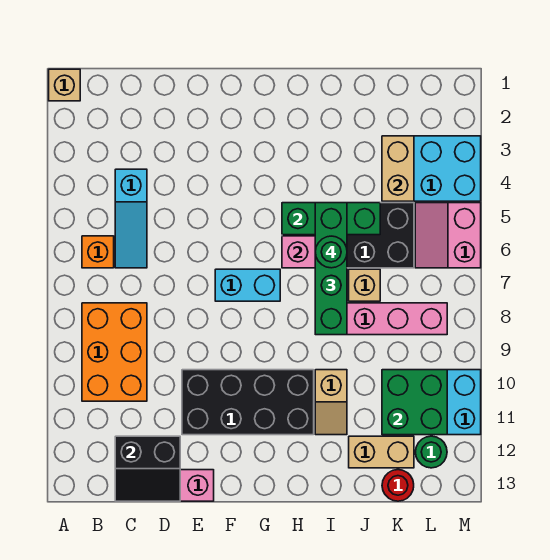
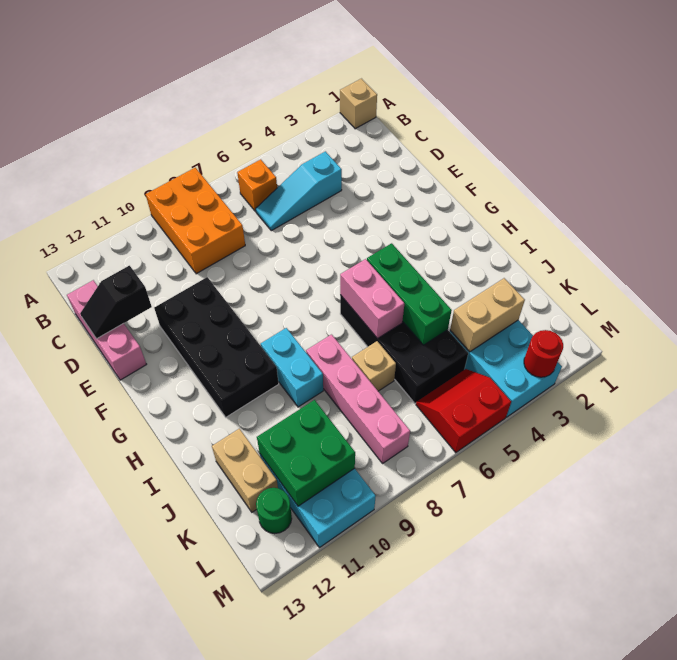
orange 2x3 brick [82,303,147,401] -> orange 2x3 brick turned to [146,168,245,274]
black 2x2 slope [115,436,180,501] -> black 1x2 slope [80,266,152,339]
cyan 1x2 brick [215,269,280,301] -> cyan 1x2 brick moved to [261,328,323,407]
green 1x4 brick [315,203,347,335] -> none
green 1x1 round brick [315,236,347,268] -> none
tan 1x2 slope [315,370,347,435] -> none
red 1x1 round brick [382,470,414,501] -> red 1x1 round brick moved to [524,330,563,377]
pink 2x2 slope [415,203,481,268] -> red 2x2 slope [416,369,511,453]

